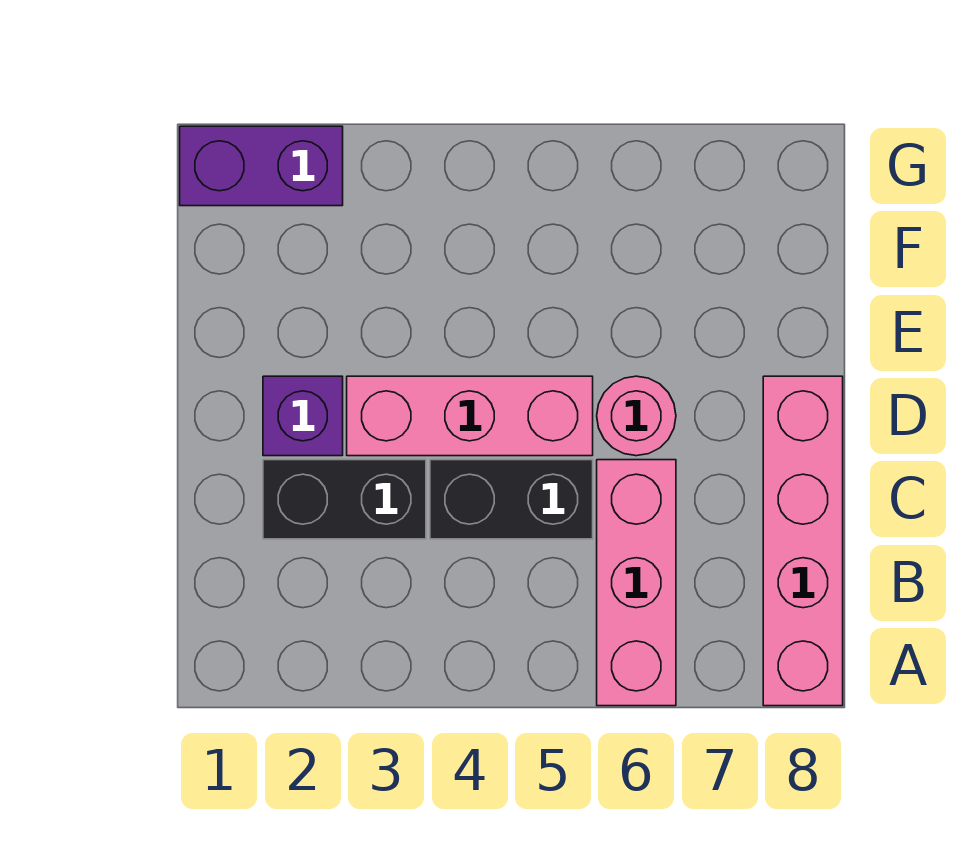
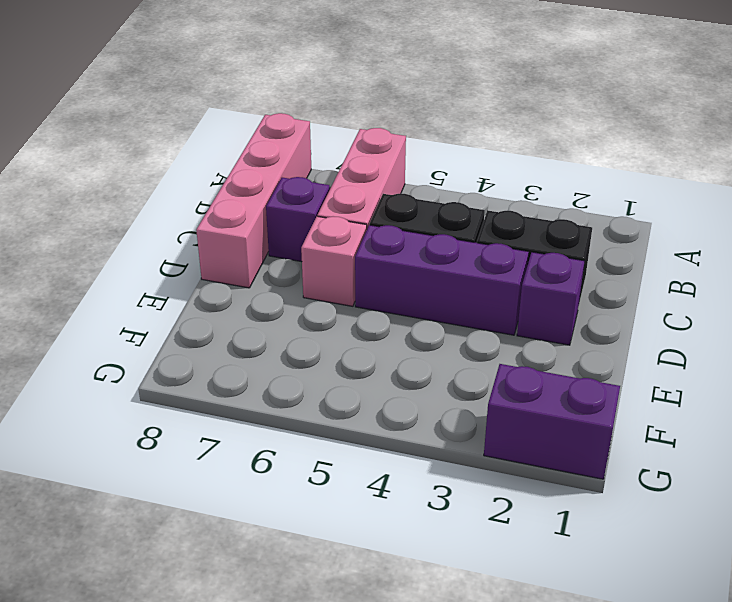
none -> purple 1x1 brick [266,177,330,262]
pink 1x3 brick [347,376,593,456] -> purple 1x3 brick [355,225,529,335]
pink 1x1 round brick [597,376,676,456] -> pink 1x1 brick [301,216,367,306]

